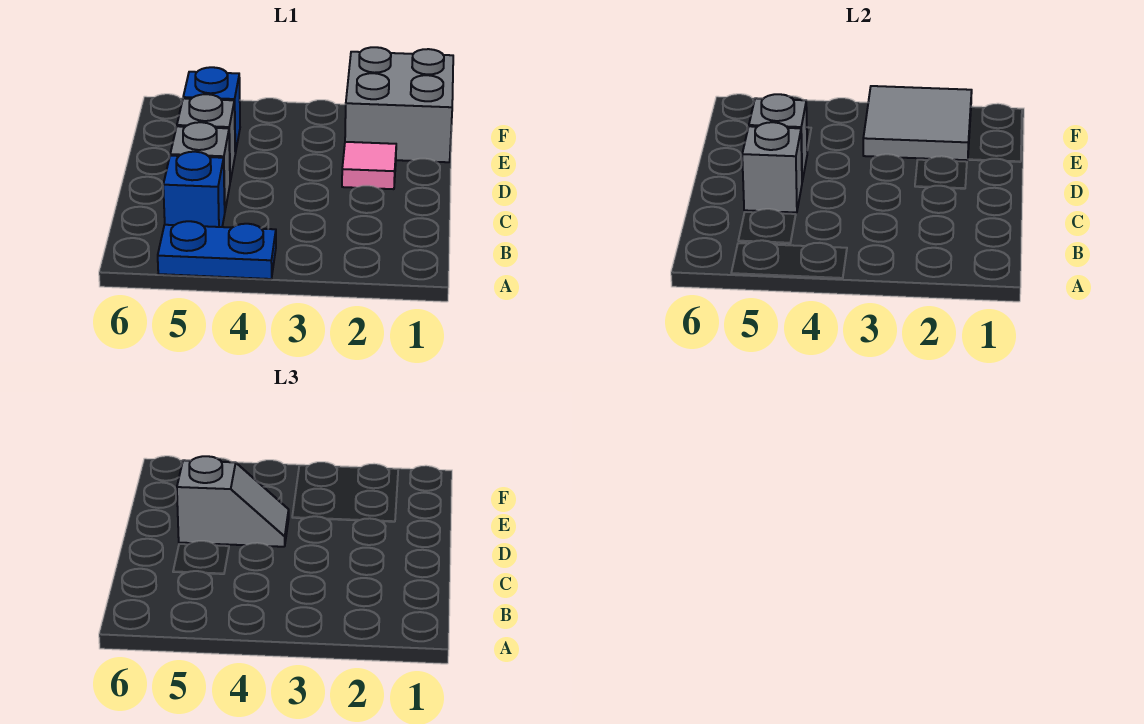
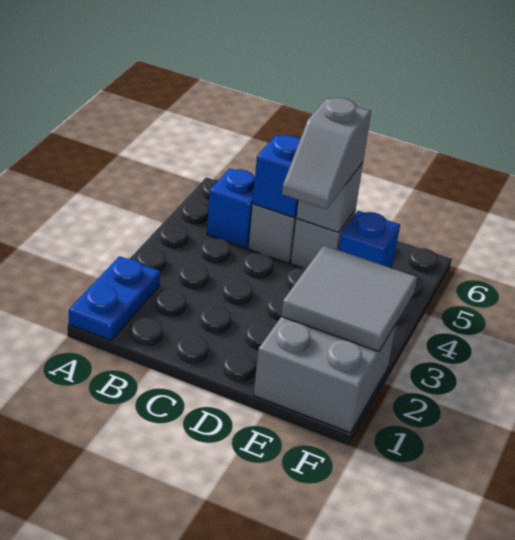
blue 1x2 plate [158,221,276,279] -> blue 1x2 plate moved to [69,256,160,341]
grey 1x1 brick [742,122,802,213] -> blue 1x1 brick [253,135,300,217]
pink 1x1 tile [342,142,396,189] -> none

